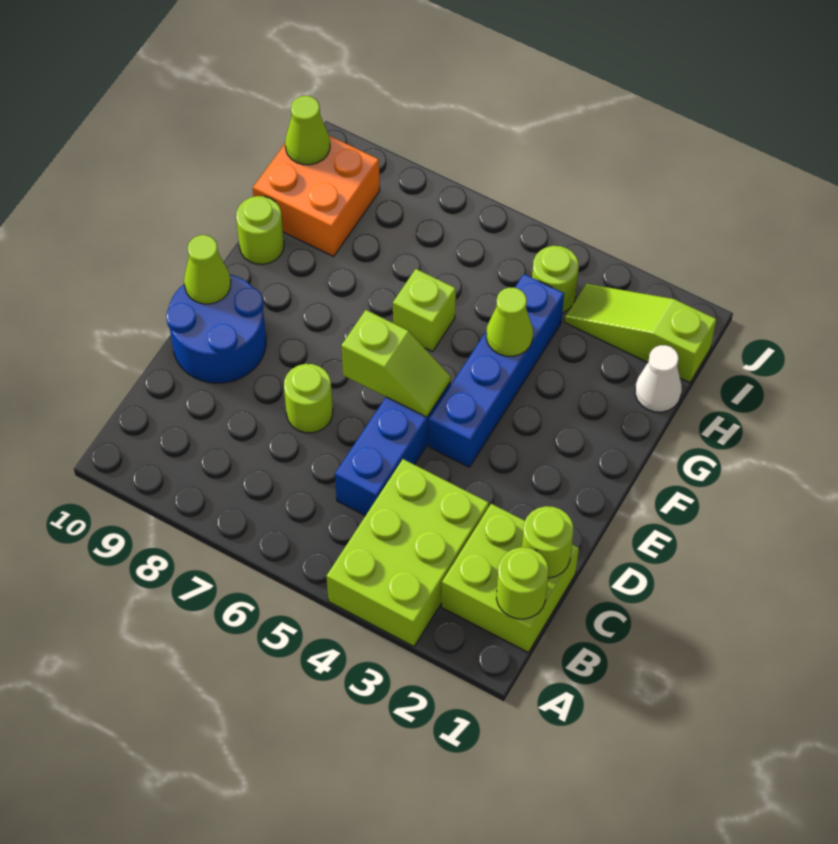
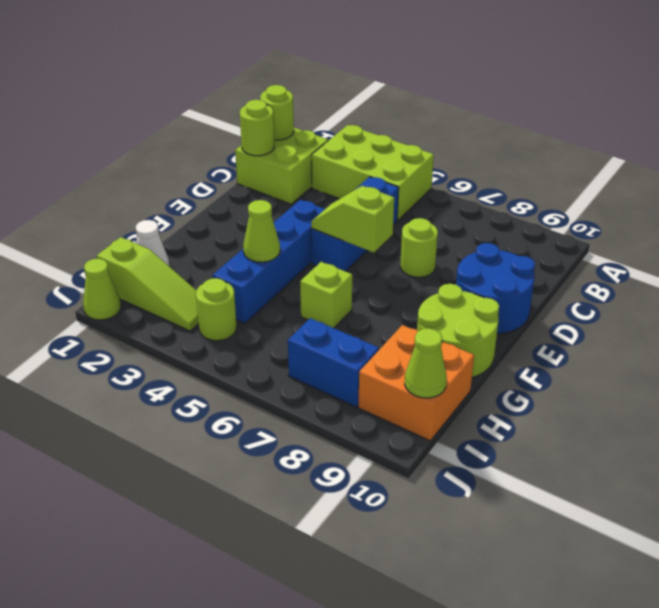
lime 2x3 brick [326,459,489,646] -> lime 2x3 brick turned to [312,125,434,221]
lime 1x1 cone [184,235,231,304] -> lime 1x1 cone moved to [83,259,121,320]
lime 1x1 round brick [236,196,284,264] -> lime 2x2 round brick [417,284,499,377]
none -> blue 1x2 brick [288,318,379,407]

